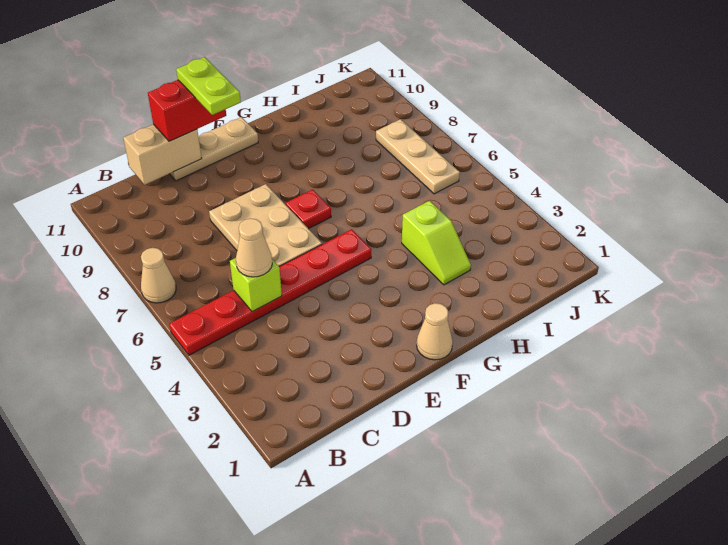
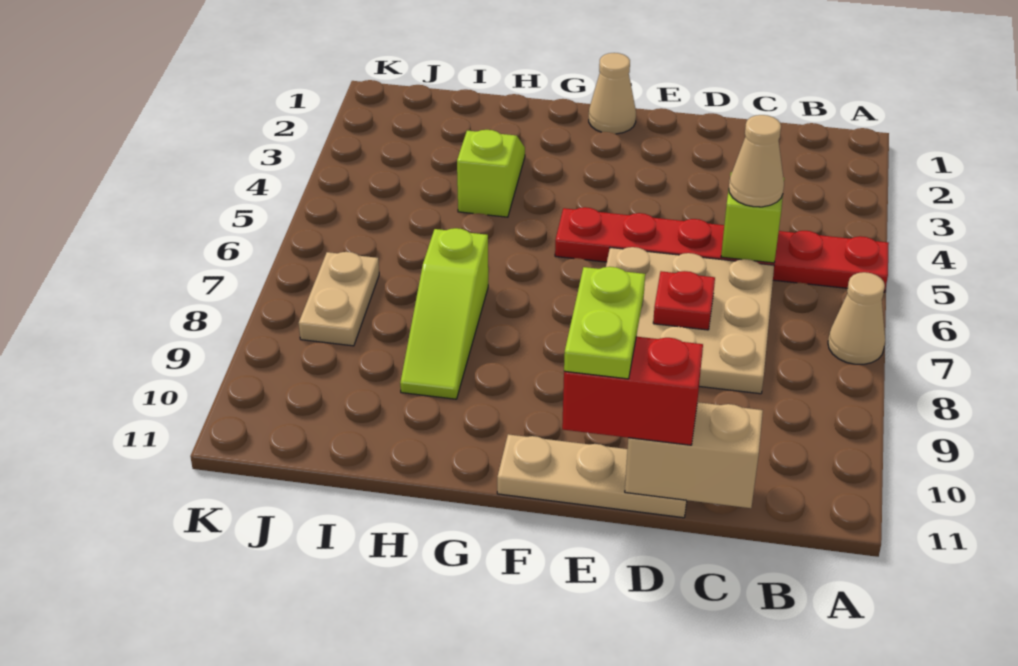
tan 2x3 plate [209,184,322,266] -> tan 3x3 plate [606,247,774,394]
red 1x1 plate [286,190,331,229] -> red 1x1 plate moved to [653,271,715,330]
none -> lime 1x3 slope [400,228,488,399]
tan 1x3 plate [376,119,460,194] -> tan 1x2 plate [299,252,379,346]

